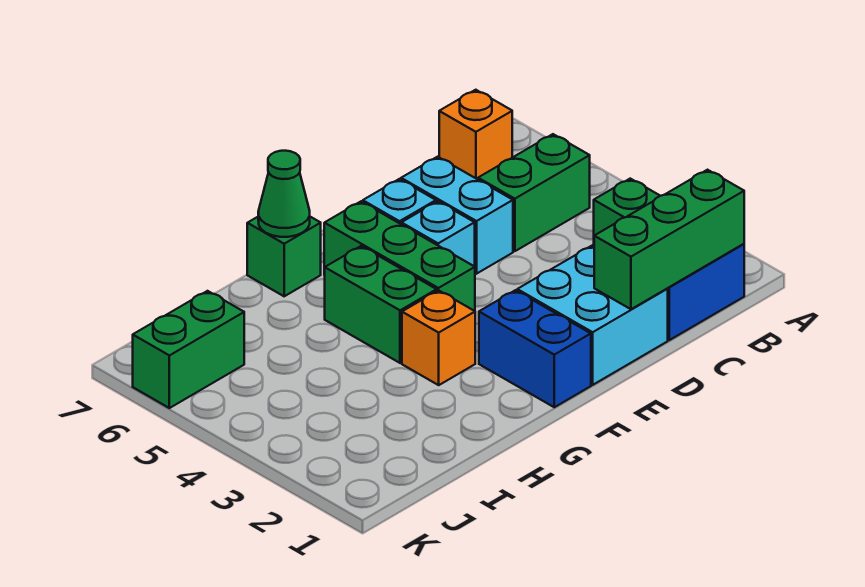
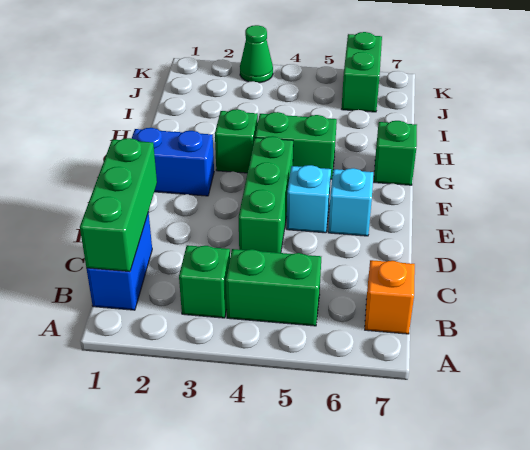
green 1x2 brick [478,134,590,251] -> green 1x2 brick turned to [226,249,321,326]
cyan 2x2 brick [517,246,668,385] -> none
cyan 1x2 brick [401,157,513,274] -> none
green 1x3 brick [324,202,475,311] -> green 1x3 brick turned to [239,136,293,253]
orange 1x1 brick [402,290,475,385] -> green 1x1 brick [215,109,258,173]
green 1x1 cone [258,151,310,237] -> green 1x1 cone moved to [240,25,273,83]

